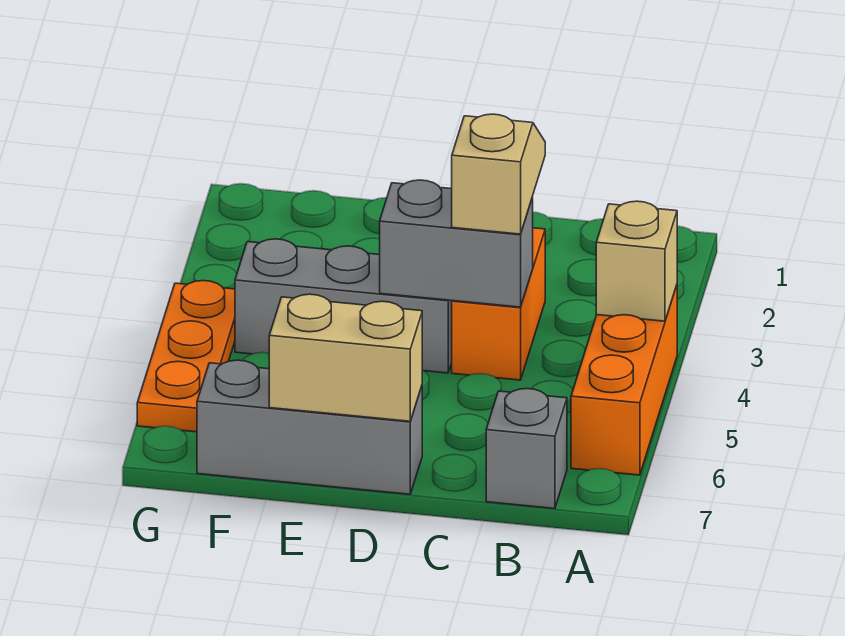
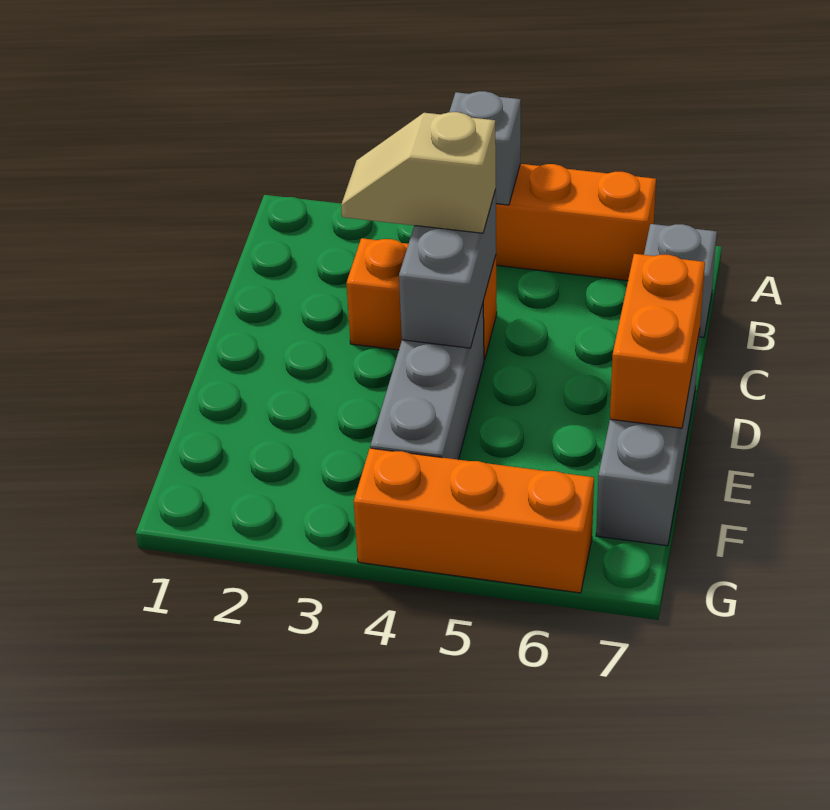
tan 1x1 brick [596,201,677,321] -> grey 1x1 brick [449,91,521,205]
tan 1x2 brick [269,294,422,421] -> orange 1x2 brick [610,254,705,428]
orange 1x3 plate [137,281,235,432] -> orange 1x3 brick [354,448,594,593]

